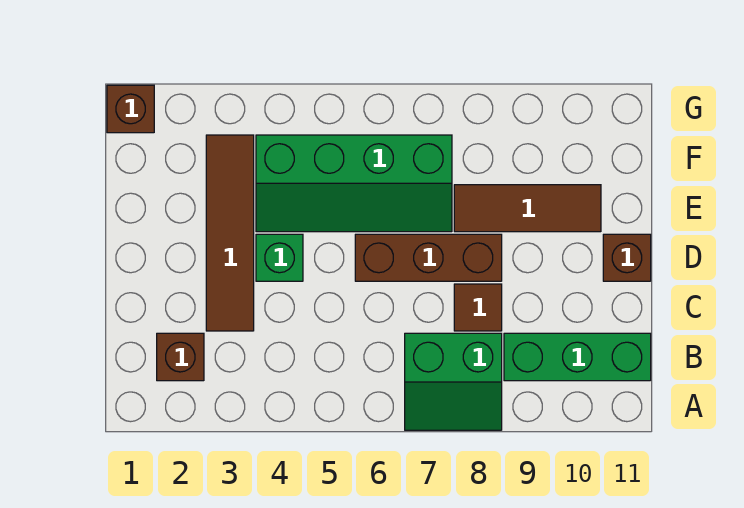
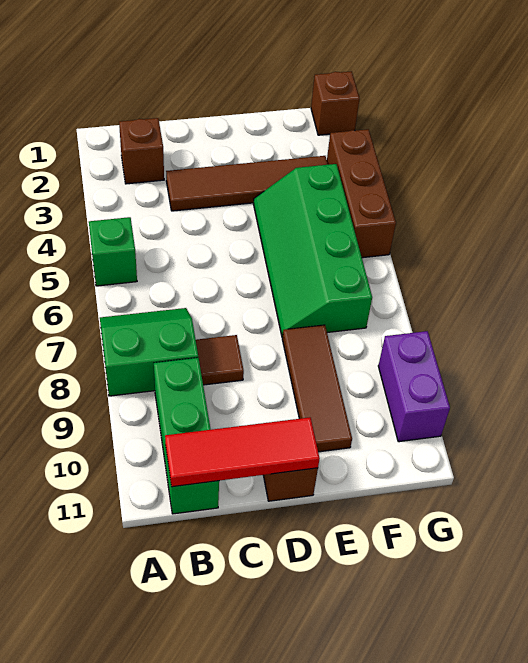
green 2x2 slope [405,333,502,430] -> green 2x2 slope turned to [100,308,198,396]
none -> red 1x3 tile [165,417,320,487]
green 1x1 brick [256,234,303,281] -> green 1x1 brick moved to [89,217,137,286]
brown 1x3 brick [355,234,502,281] -> brown 1x3 brick moved to [327,129,396,258]
none -> purple 1x2 brick [378,331,450,442]

